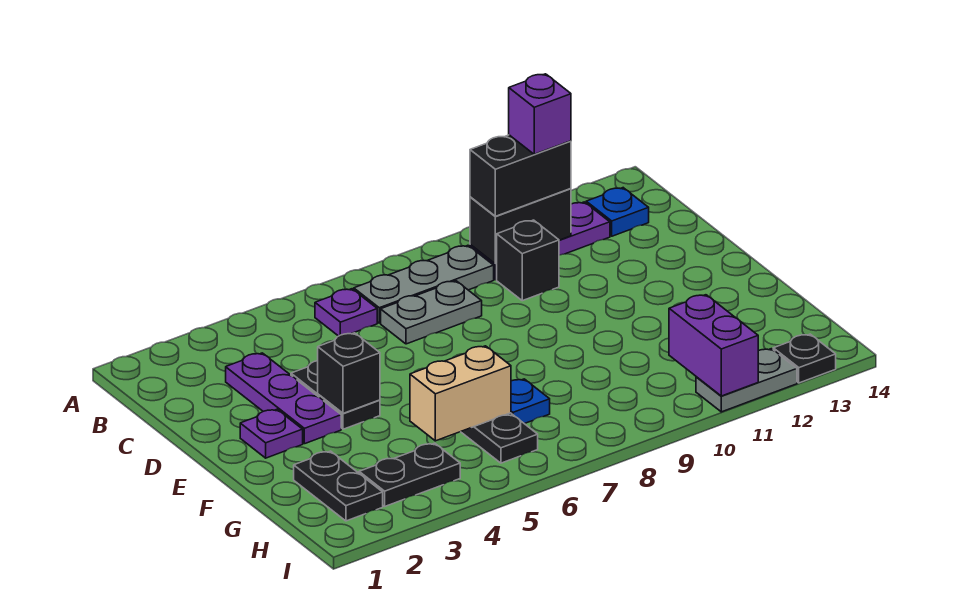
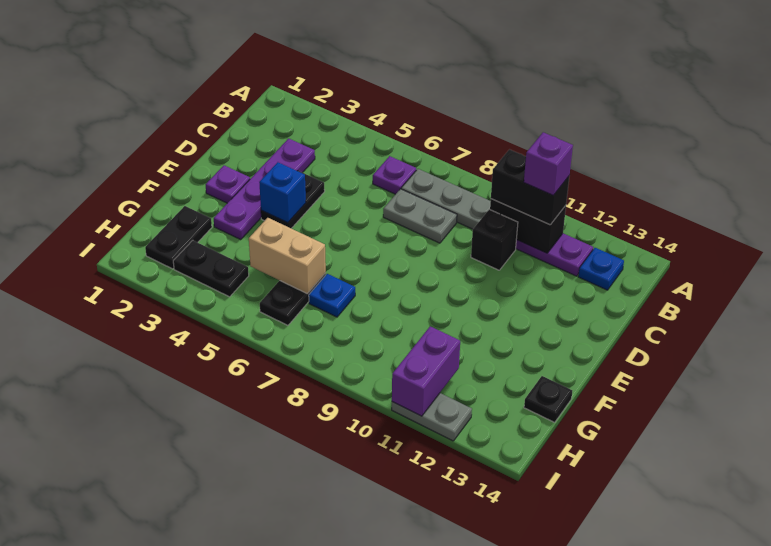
purple 1x3 plate [226,353,341,444] -> purple 1x4 plate [214,138,315,240]
black 1x1 brick [318,333,380,413] -> blue 1x1 brick [259,162,306,223]
black 1x1 plate [773,334,836,383] -> black 1x1 plate moved to [524,376,572,422]

